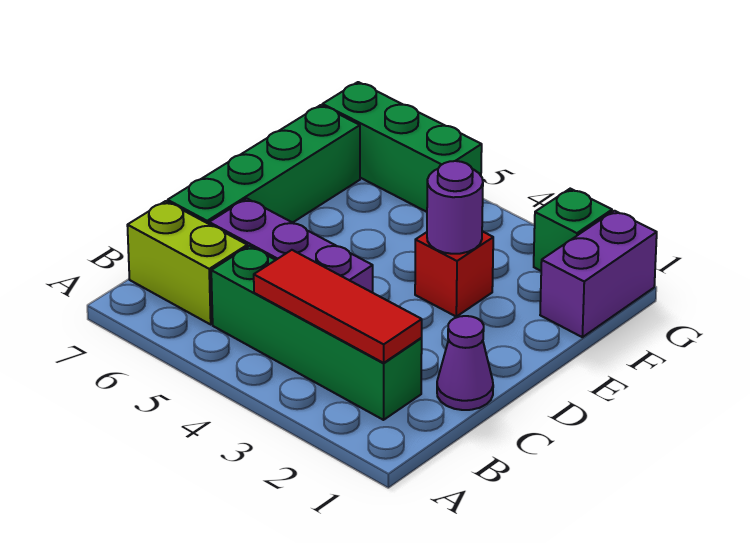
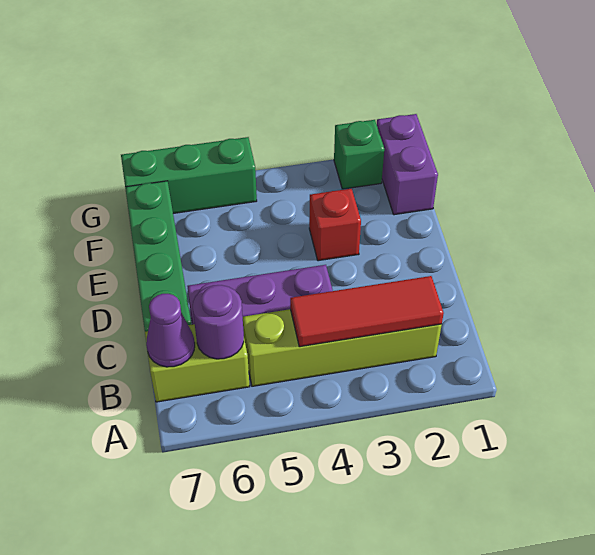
green 1x4 brick [211,246,422,420] -> lime 1x4 brick [243,309,442,386]
purple 1x1 cone [437,316,493,410] -> purple 1x1 cone moved to [146,294,195,367]
purple 1x1 round brick [427,161,483,254] -> purple 1x1 round brick moved to [193,285,244,359]

